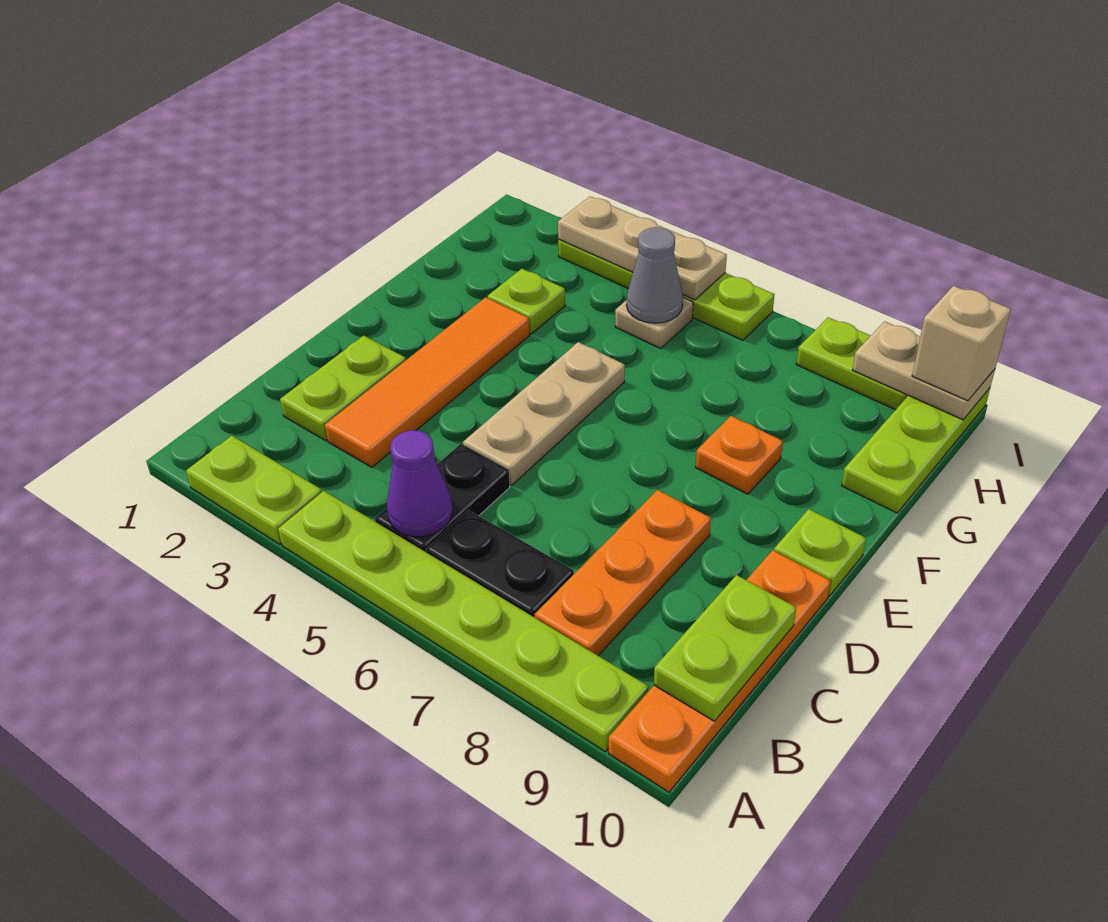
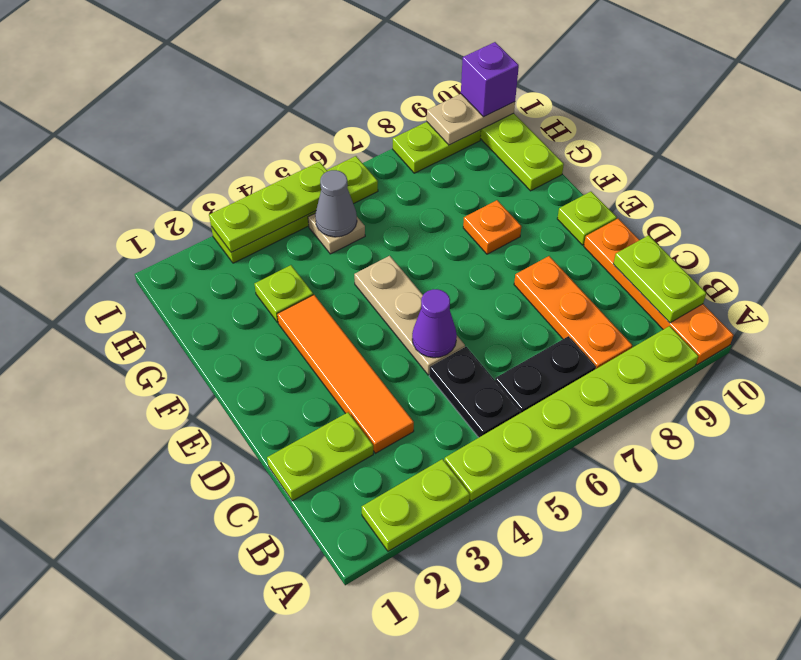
purple 1x1 cone [387,430,453,537] -> purple 1x1 cone moved to [412,289,457,358]
lime 1x2 plate [280,336,406,441] -> lime 1x2 plate turned to [267,412,373,501]
tan 1x3 plate [558,197,727,300] -> lime 1x3 plate [209,162,328,252]
tan 1x1 brick [912,286,1011,401] -> purple 1x1 brick [461,42,519,117]

